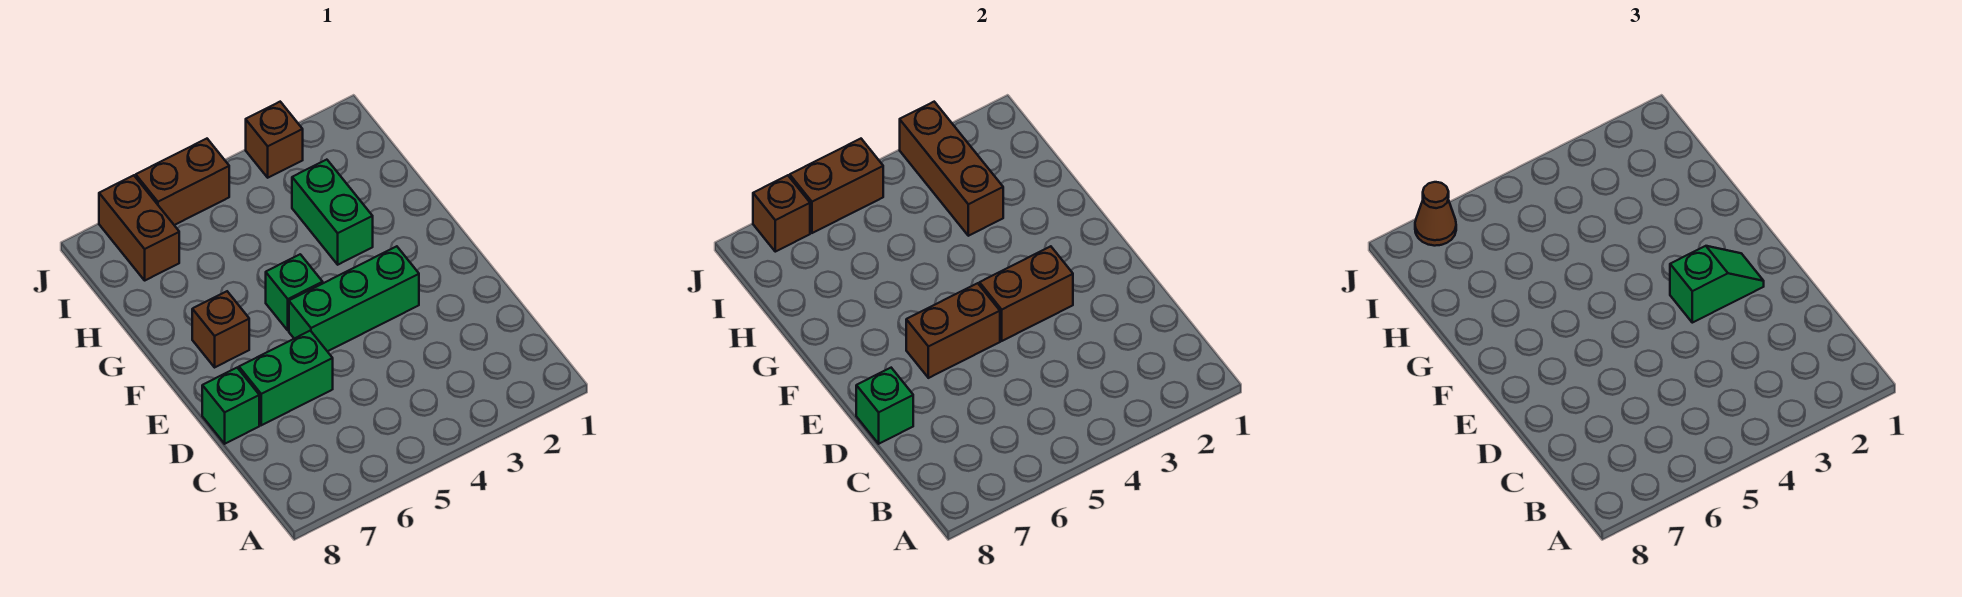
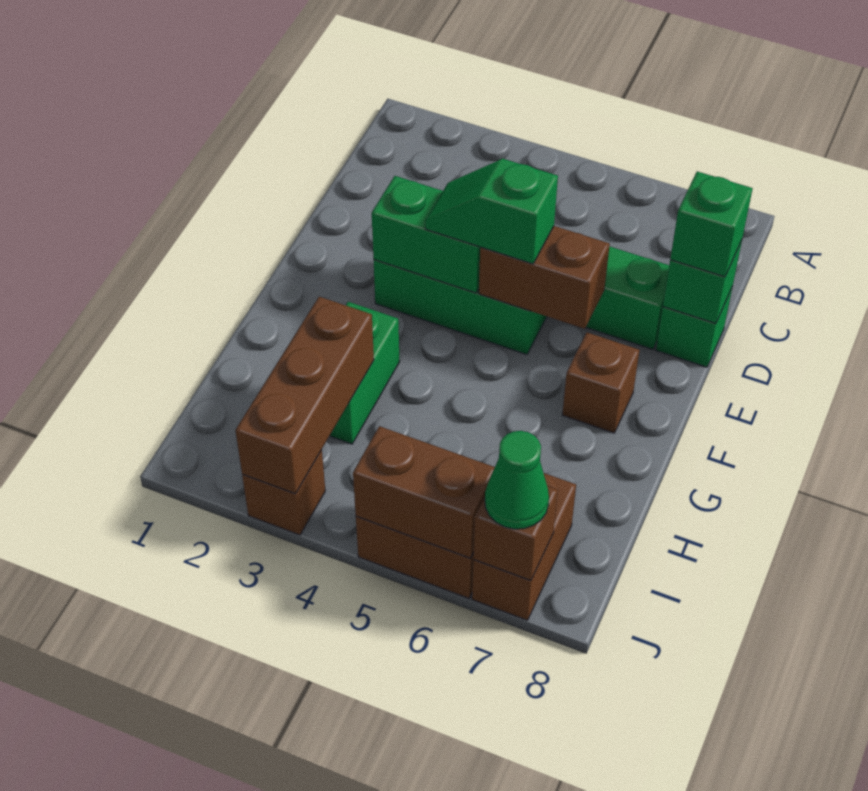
green 1x2 slope [1670,246,1764,323] -> green 1x2 slope moved to [425,159,558,264]
brown 1x2 brick [979,246,1073,341] -> green 1x2 brick [372,176,480,293]
green 1x1 brick [266,254,323,330] -> green 1x1 brick moved to [670,171,753,277]
brown 1x1 cone [1415,182,1456,246] -> green 1x1 cone [485,431,549,529]

